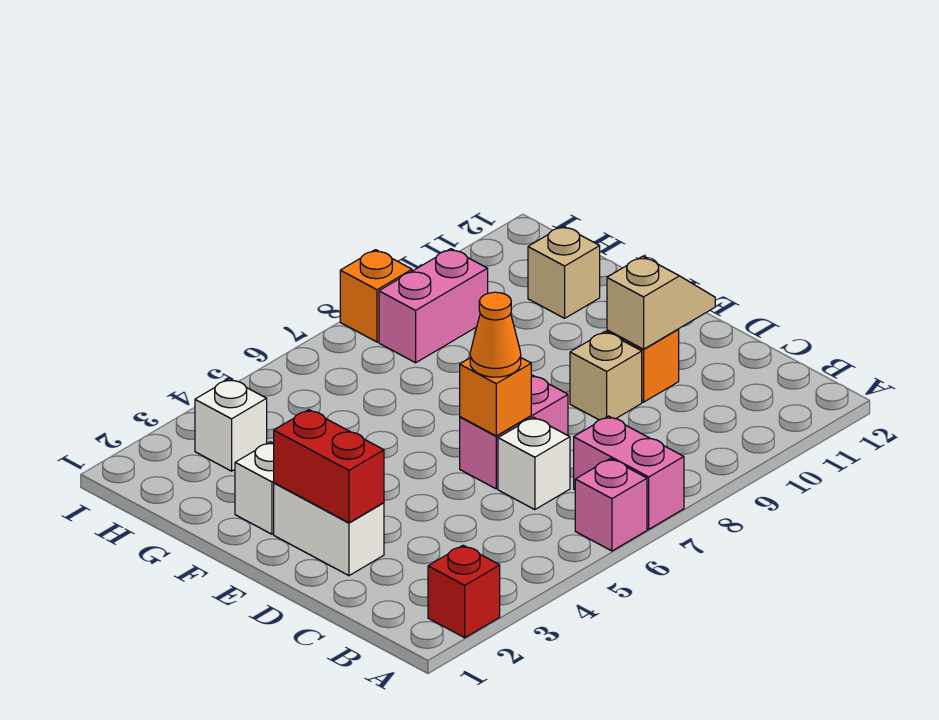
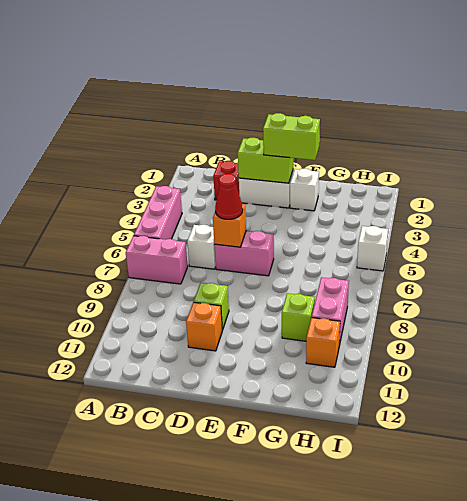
red 1x1 brick [428,545,500,638] -> red 1x1 brick moved to [213,161,239,200]
pink 1x1 brick [575,459,647,551] -> pink 1x3 brick [134,186,182,240]
red 1x2 brick [273,410,384,523] -> lime 1x2 brick [238,138,293,183]
pink 1x2 brick [460,375,568,489] -> pink 1x2 brick turned to [214,231,274,276]
orange 1x1 cone [470,292,521,377] -> red 1x1 cone [215,174,243,219]
tan 1x1 brick [570,332,642,420] -> lime 1x1 brick [194,283,229,330]
tan 1x2 slope [607,256,715,349] -> none
none -> lime 1x2 brick [263,113,320,160]
none -> lime 1x1 brick [282,293,315,341]
tan 1x1 brick [528,226,600,318] -> none
white 1x1 brick [195,379,267,471] -> white 1x1 brick moved to [357,226,388,271]
orange 1x1 brick [340,250,412,342] -> orange 1x1 brick moved to [306,318,340,367]

